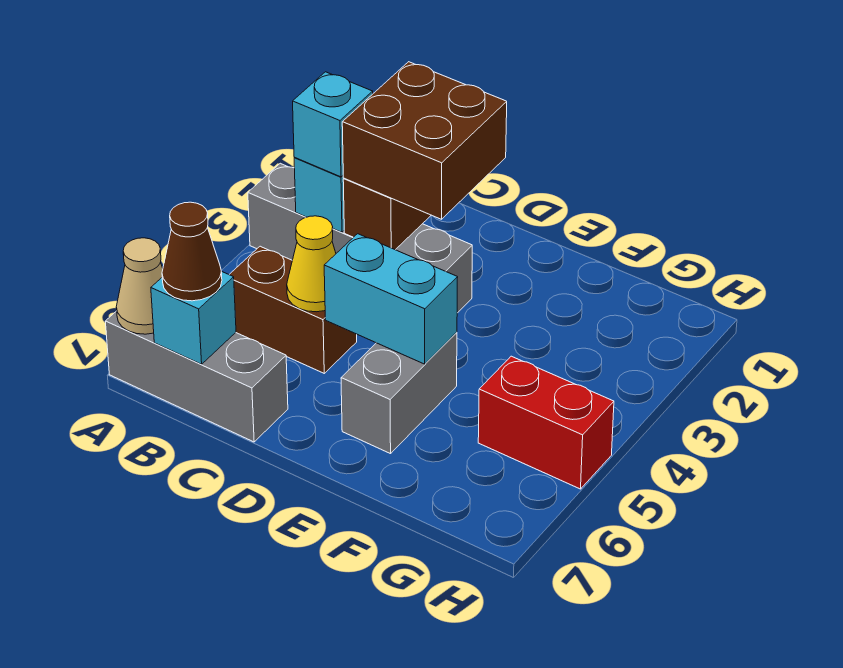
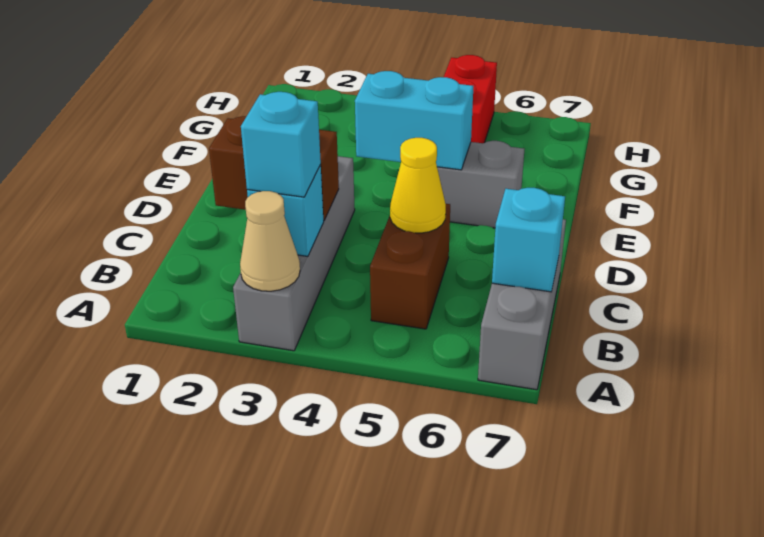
tan 1x1 cone [116,238,163,334] -> tan 1x1 cone moved to [240,191,300,291]
brown 1x1 cone [162,202,222,301] -> none
brown 2x2 brick [342,62,507,219] -> none
cyan 1x2 brick [324,234,458,364] -> cyan 1x2 brick turned to [355,71,473,170]

